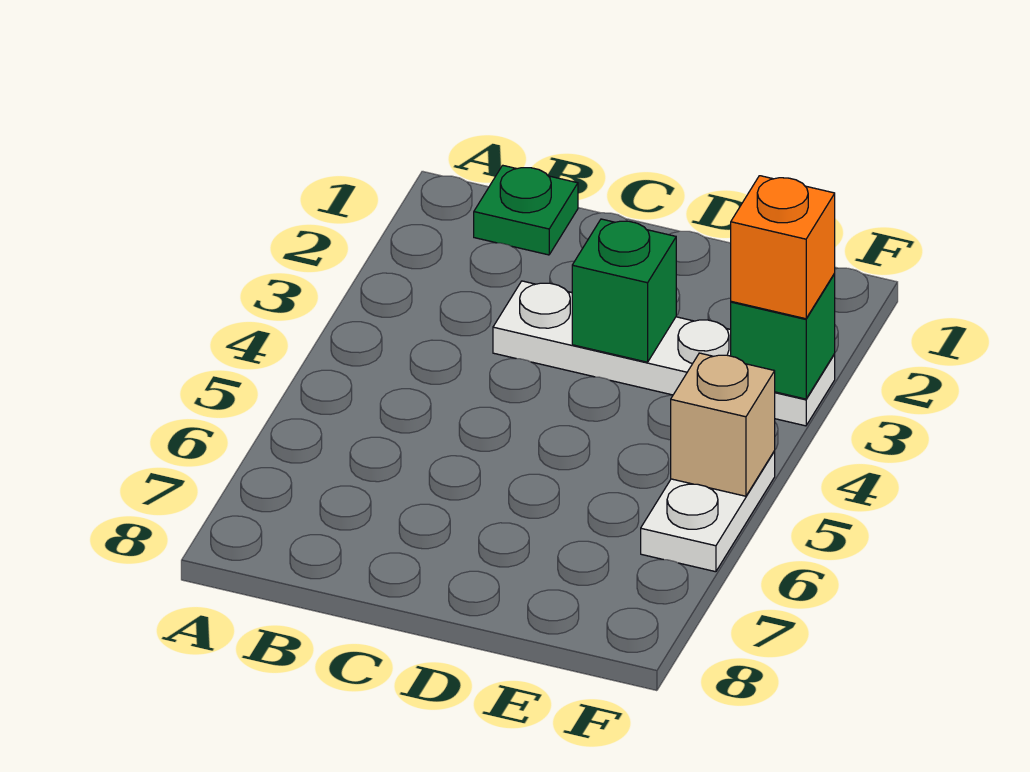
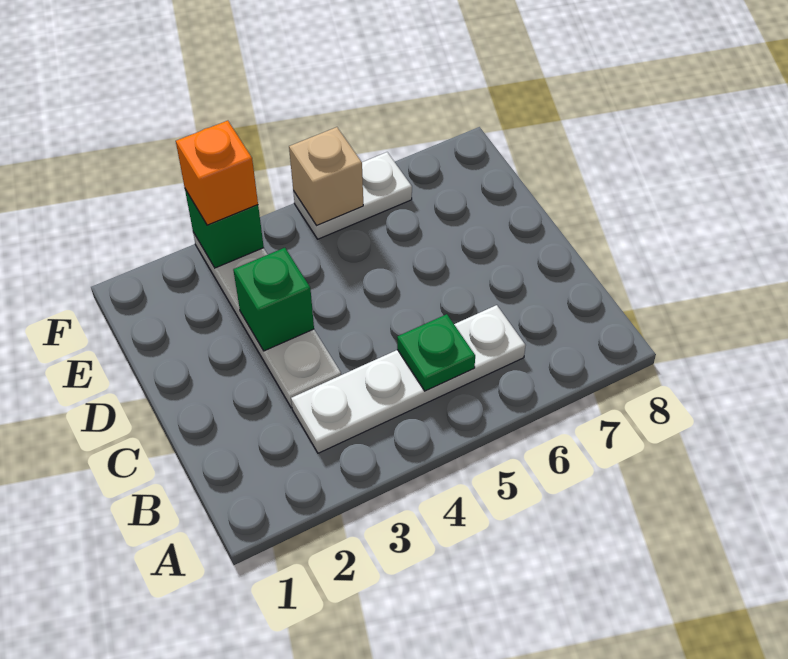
green 1x1 plate [474,165,578,255] -> green 1x1 plate moved to [397,314,475,391]
none -> white 1x4 plate [291,305,526,453]

